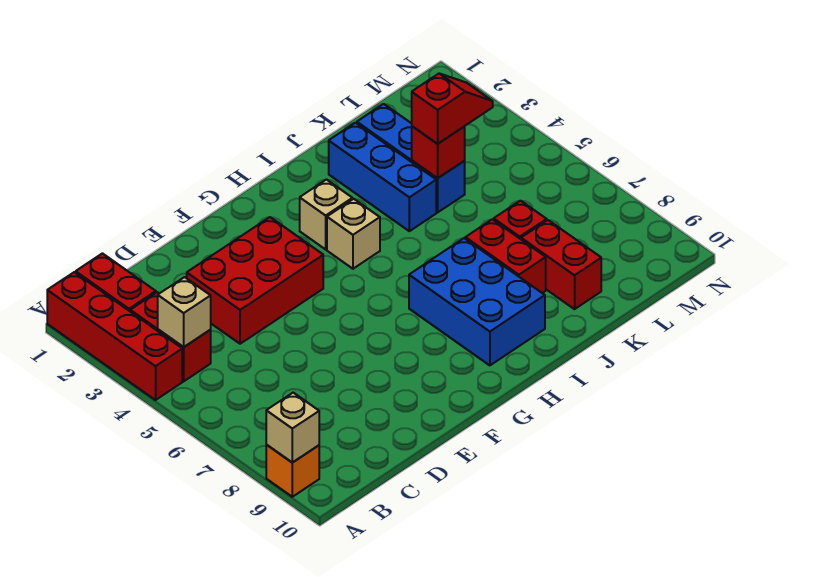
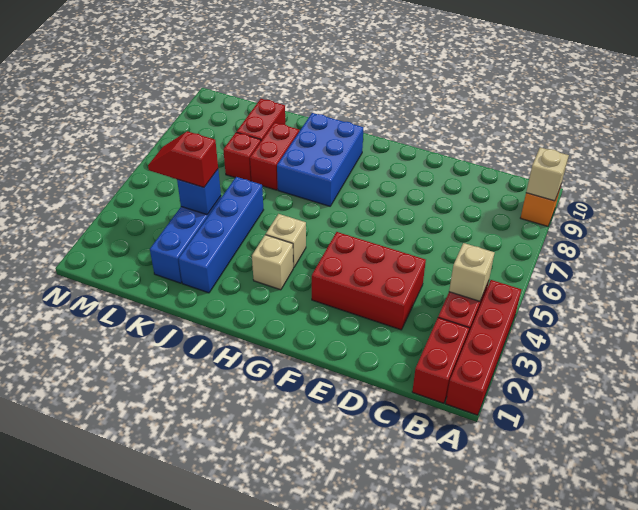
blue 1x3 brick [329,123,436,231] -> blue 1x4 brick [179,177,263,293]
red 1x1 brick [412,126,465,178] -> blue 1x1 brick [177,169,221,215]

